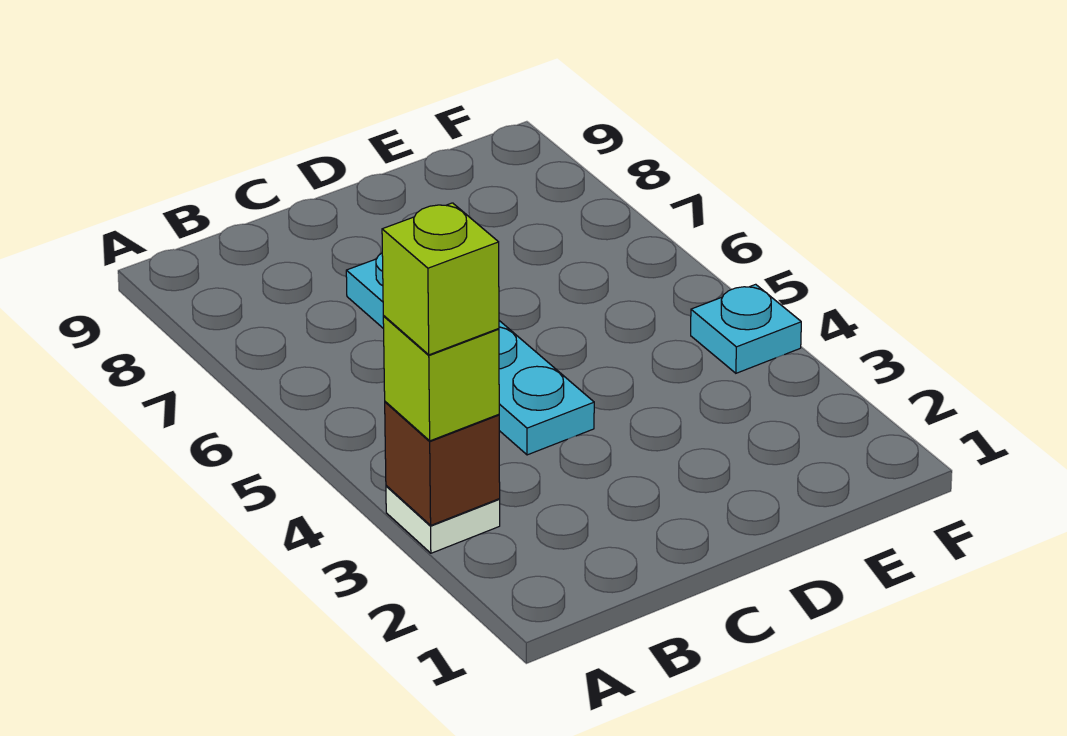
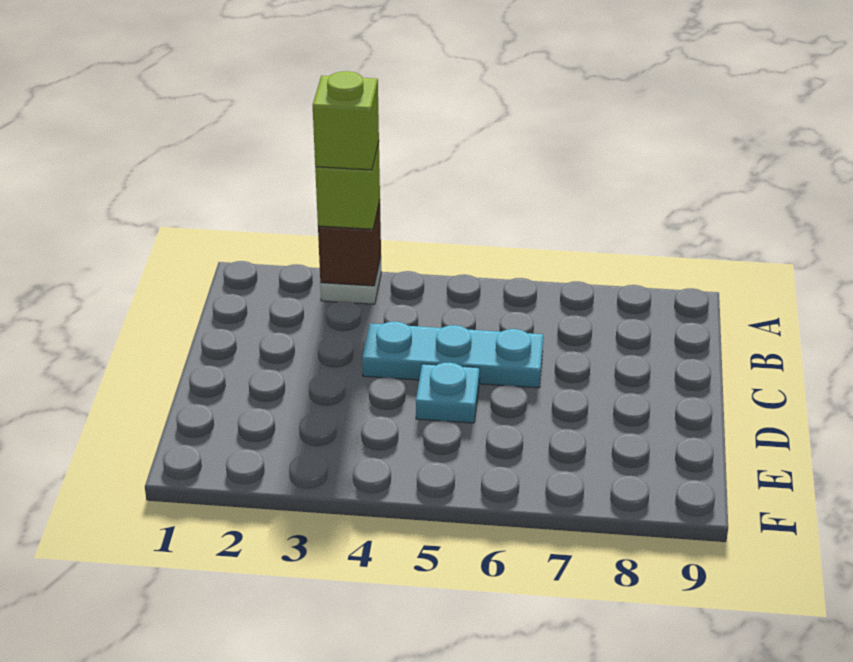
cyan 1x4 plate [346,253,594,455] -> cyan 1x3 plate [362,321,543,388]
cyan 1x1 plate [691,284,801,373] -> cyan 1x1 plate moved to [416,362,479,423]

